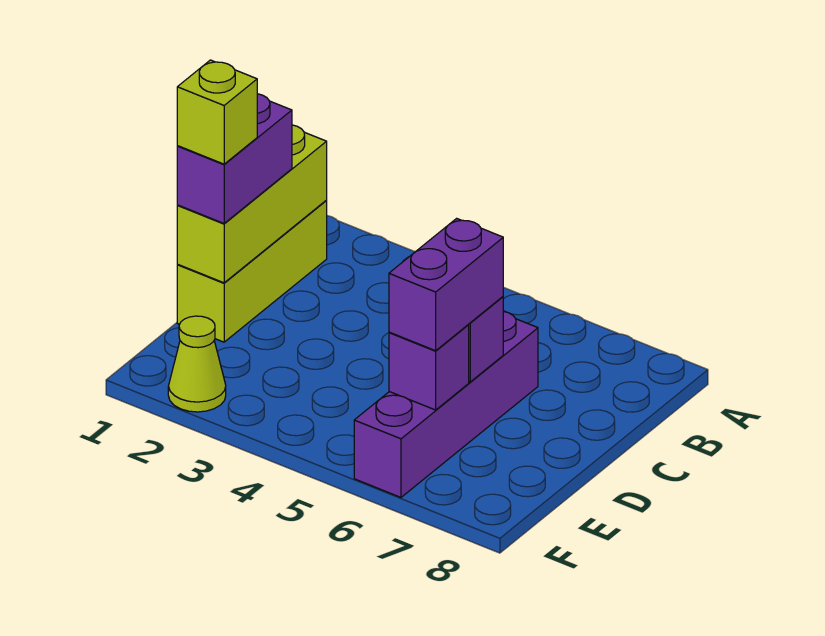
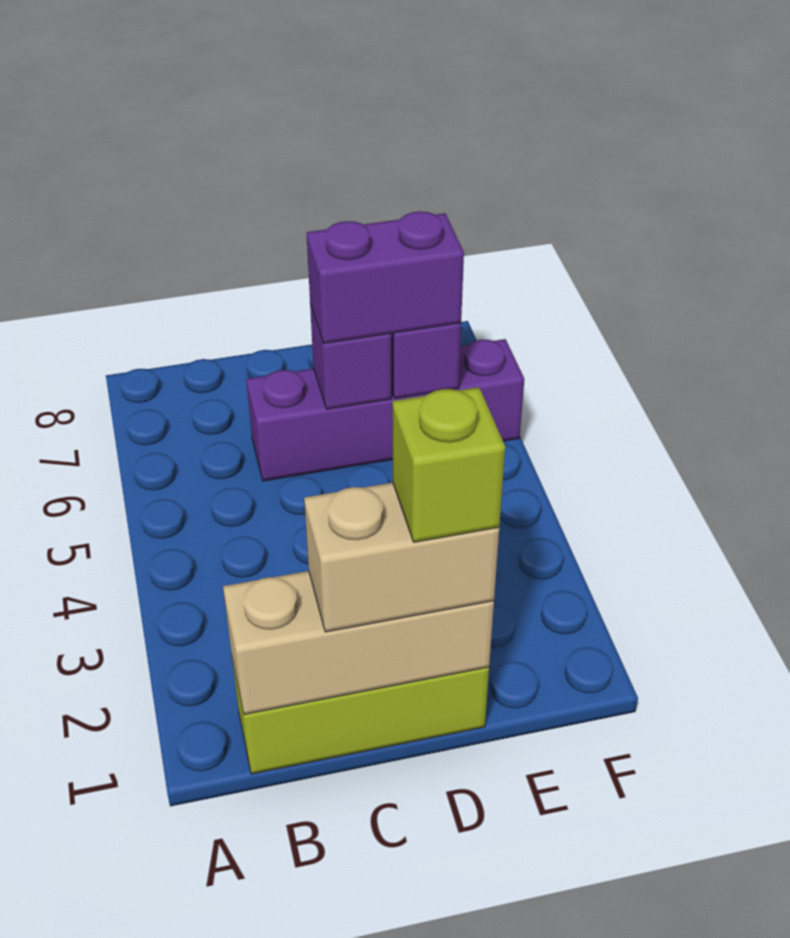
lime 1x3 brick [177,125,327,283] -> tan 1x3 brick [223,571,494,714]
purple 1x2 brick [177,94,292,223] -> tan 1x2 brick [304,483,499,632]
lime 1x1 cone [168,316,226,412] -> none

